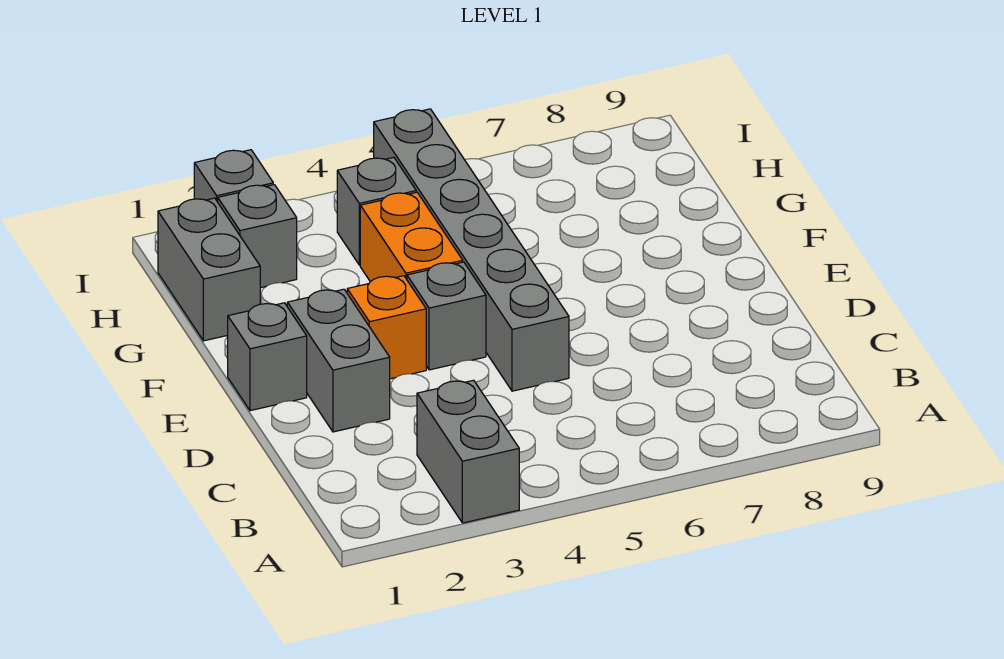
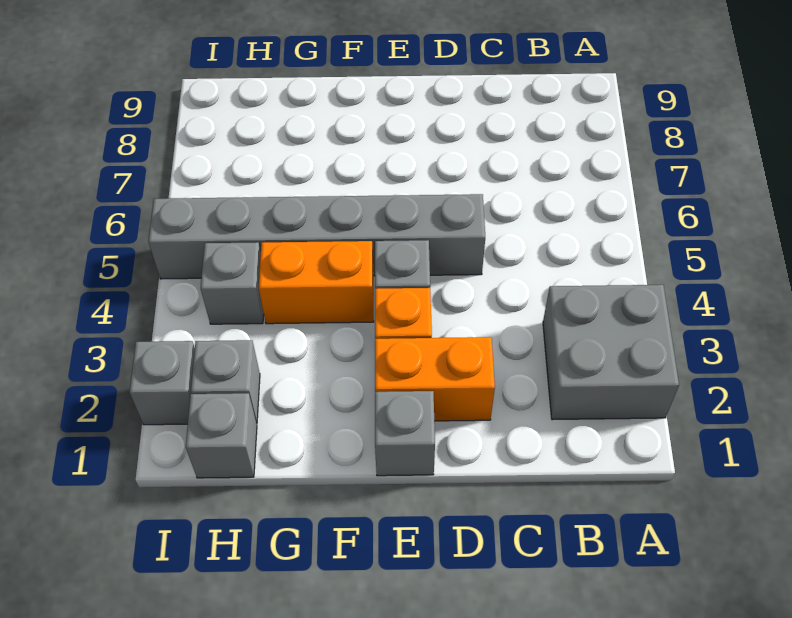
grey 1x2 brick [417,380,519,523] -> grey 2x2 brick [543,285,679,420]
grey 1x2 brick [287,289,390,432] -> orange 1x2 brick [375,337,495,421]
grey 1x2 brick [158,198,260,341] -> grey 1x1 brick [186,393,257,478]

